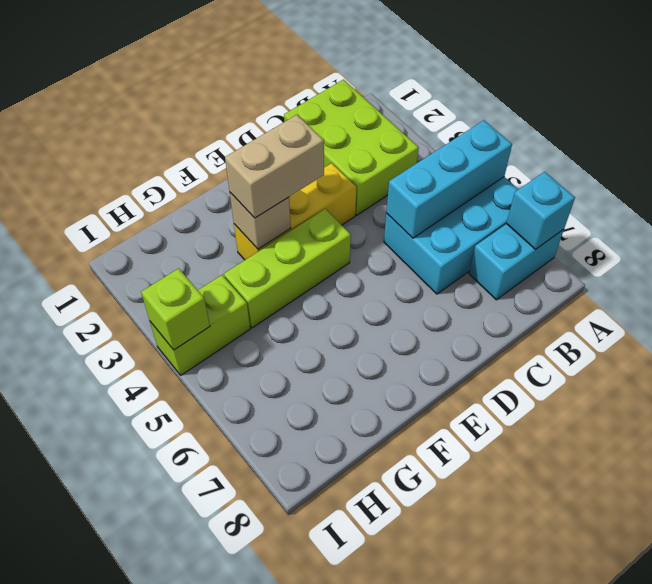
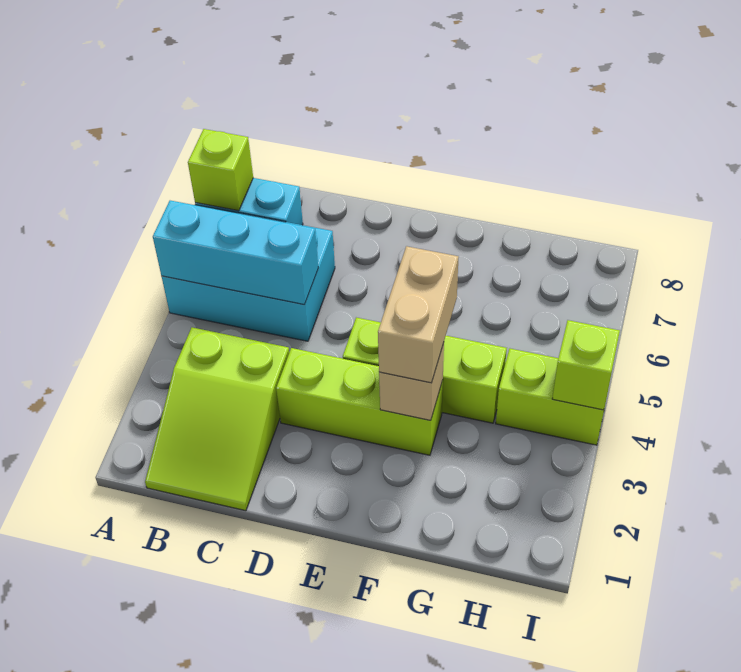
cyan 1x1 brick [506,172,575,249] -> lime 1x1 brick [188,129,253,211]
lime 2x3 brick [284,80,419,215] -> lime 2x3 slope [145,327,289,511]
yellow 1x3 brick [234,163,357,260] -> lime 1x3 brick [276,348,443,455]
tan 1x2 brick [225,115,324,218] -> tan 1x2 brick turned to [378,246,458,383]

